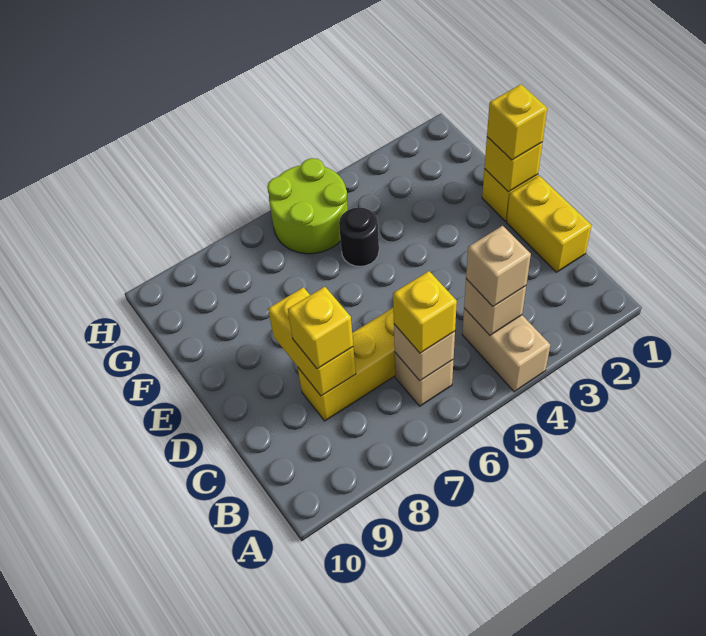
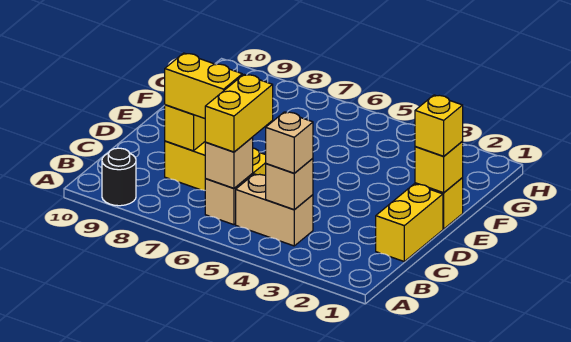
tan 1x2 brick [462,308,550,392] -> tan 1x2 brick turned to [236,174,313,246]
yellow 1x1 brick [393,271,457,353] -> yellow 1x2 brick [205,75,273,152]
yellow 1x1 brick [288,287,353,369] -> yellow 1x2 brick [165,53,242,118]
black 1x1 round brick [339,207,379,266] -> black 1x1 round brick moved to [102,148,136,206]
lime 2x2 round brick [267,158,348,254] -> none

